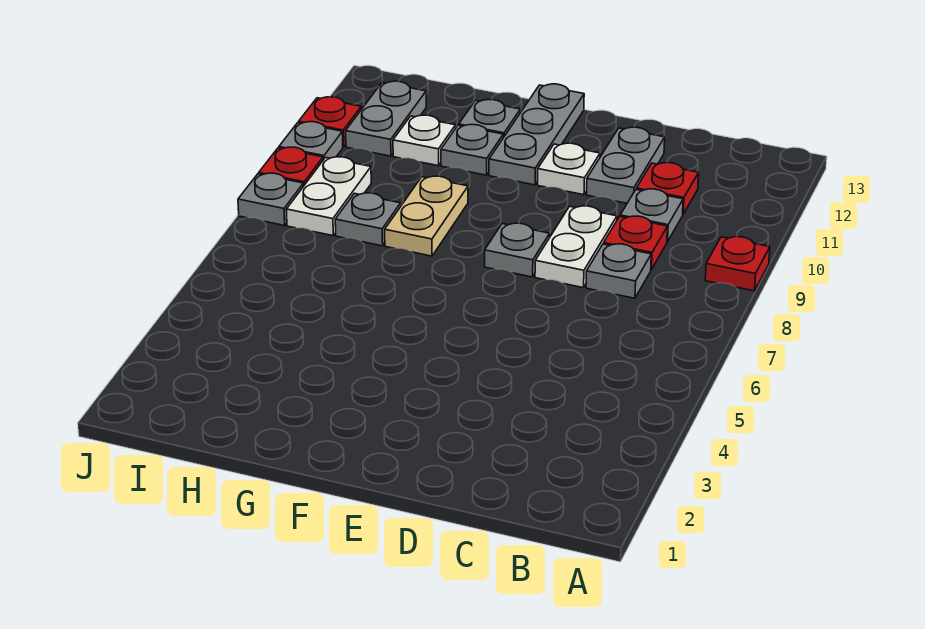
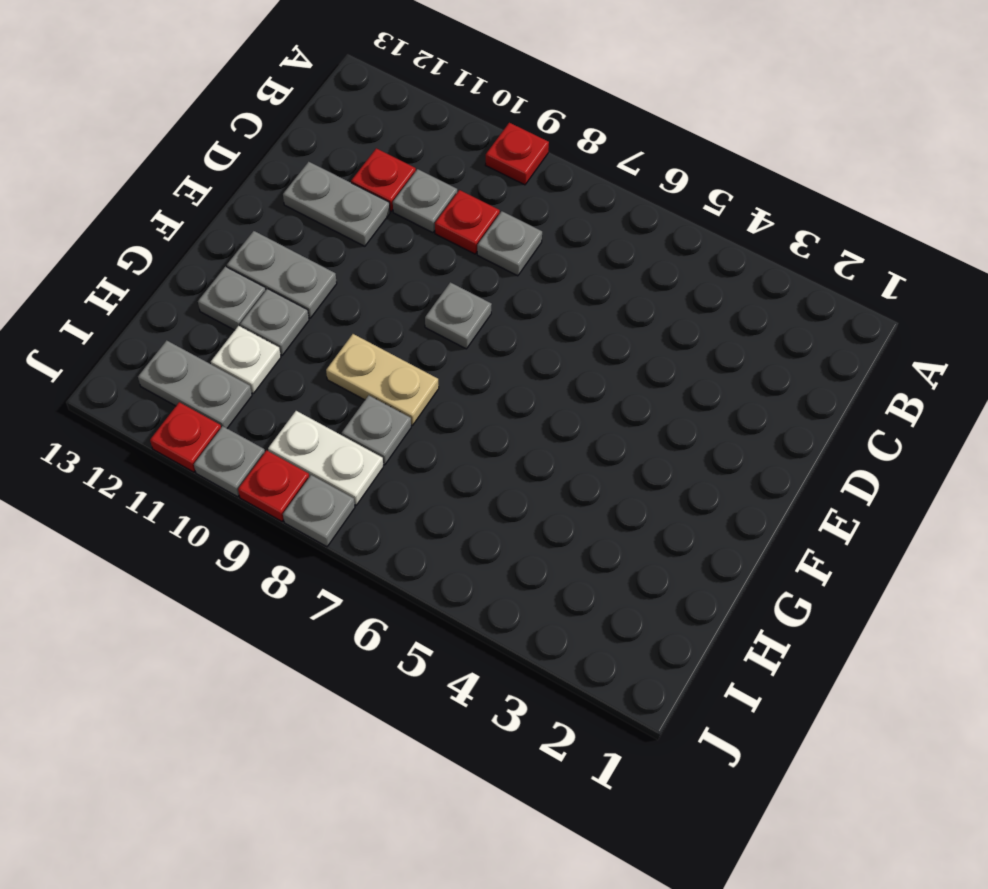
white 1x2 plate [535,206,617,288] -> none
white 1x1 plate [538,143,600,195] -> none
grey 1x3 plate [489,84,584,185] -> grey 1x2 plate [227,231,337,318]

